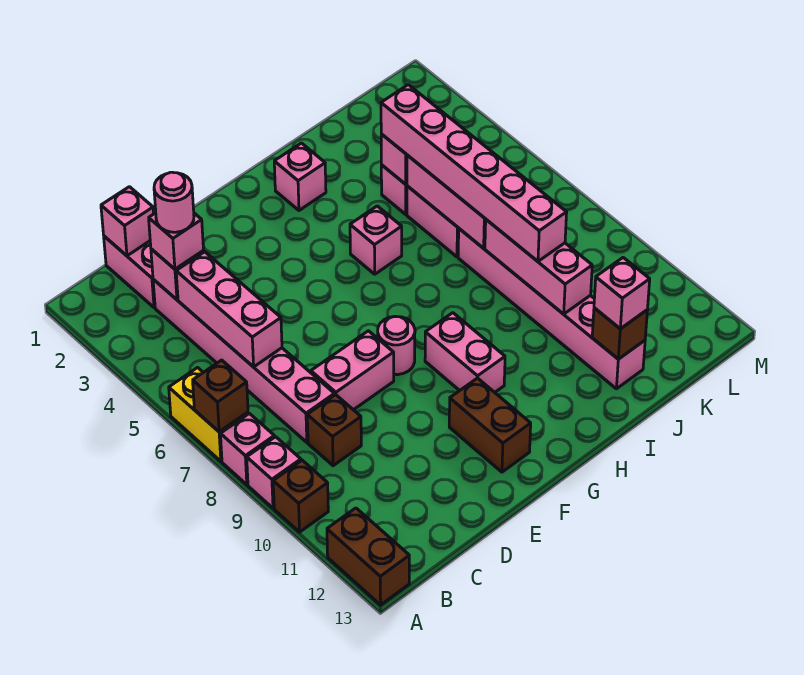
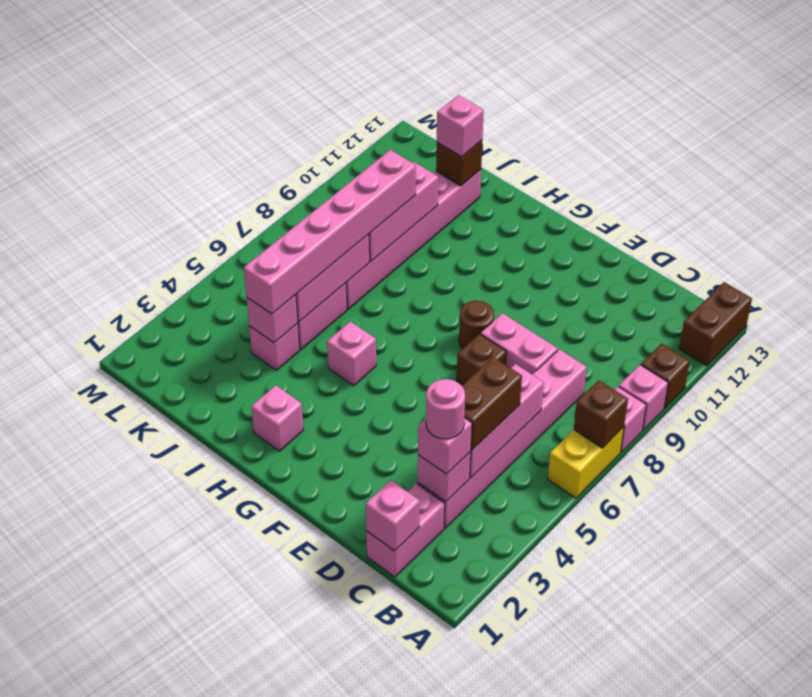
brown 1x1 brick [307,395,361,466] -> brown 1x1 brick moved to [457,334,506,385]
pink 1x1 round brick [378,316,415,375] -> brown 1x1 round brick [459,301,494,349]
brown 1x2 brick [449,378,531,472] -> brown 1x2 brick moved to [462,357,522,450]
pink 1x2 brick [425,313,505,392] -> none

